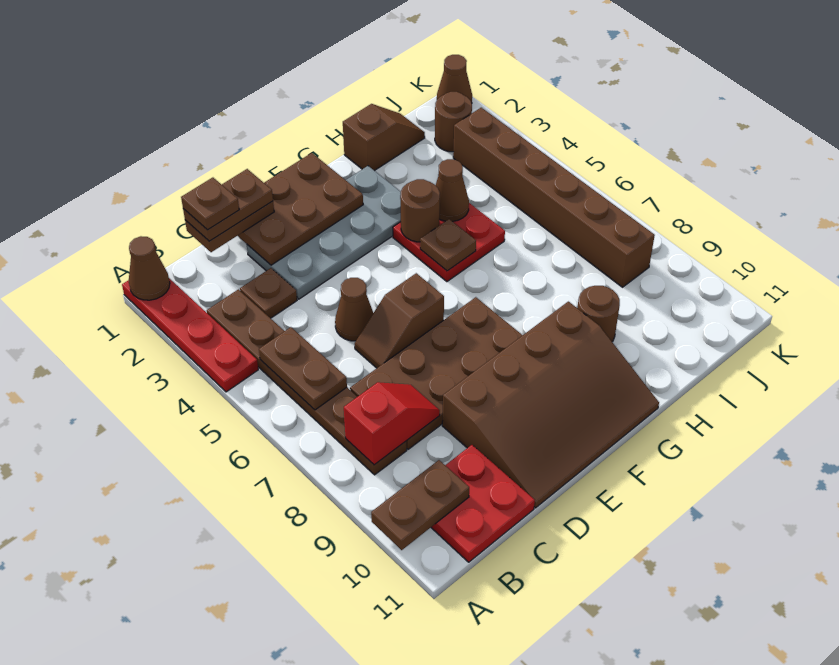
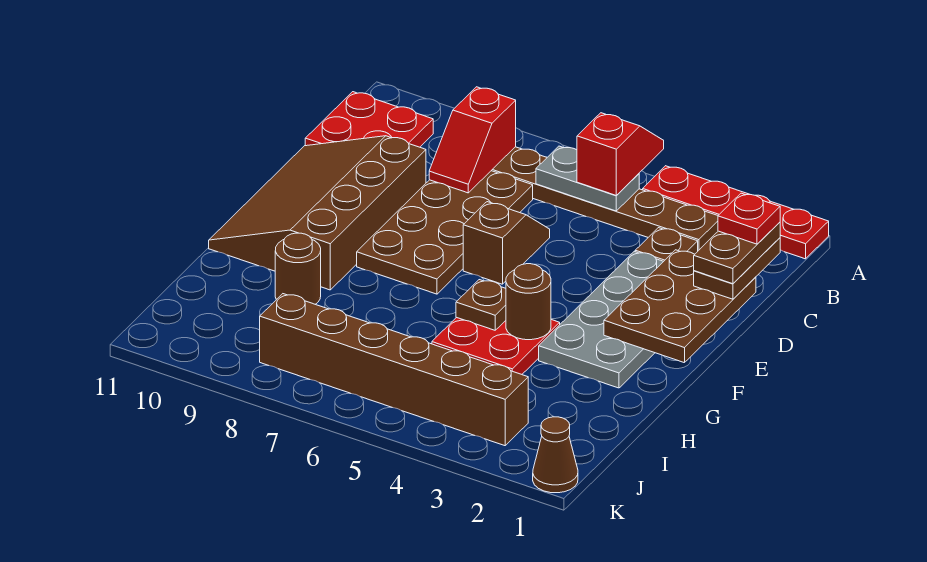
brown 1x1 cone [129,236,170,300] -> none
none -> red 1x2 slope [577,113,664,195]
brown 1x2 plate [371,460,469,550] -> none
brown 1x2 plate [259,327,347,410] -> grey 1x2 plate [536,146,639,211]
brown 1x1 plate [181,178,239,230] -> red 1x1 plate [718,193,780,244]
brown 1x1 cone [335,278,373,341] -> none
brown 1x2 slope [343,104,425,171] -> none
brown 1x1 cone [436,159,469,222] -> none
brown 1x1 round brick [435,92,472,152] -> none

